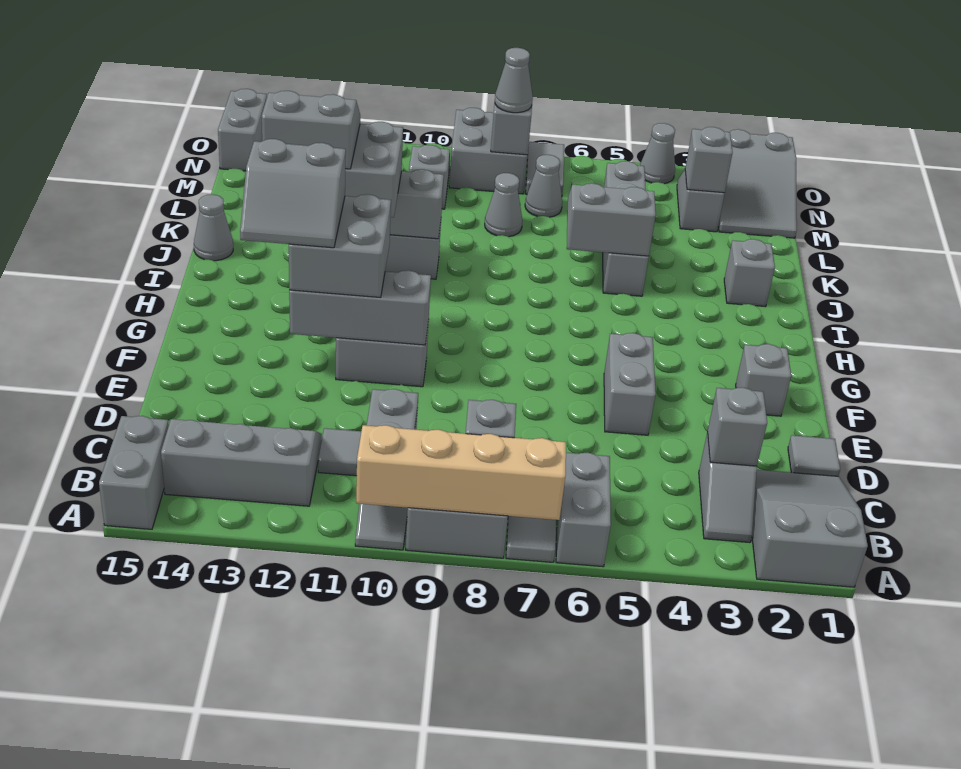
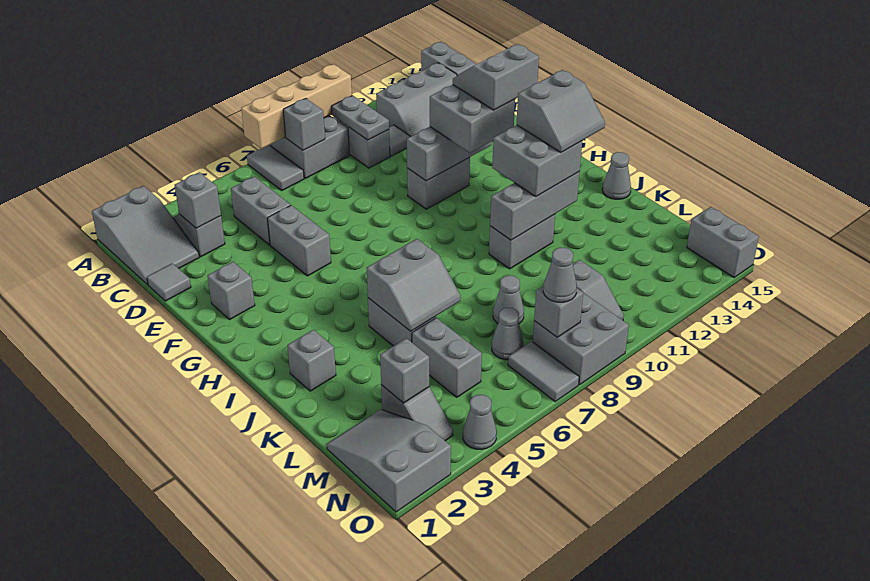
grey 1x2 brick [556,452,611,567] -> grey 1x2 brick moved to [231,176,290,245]

